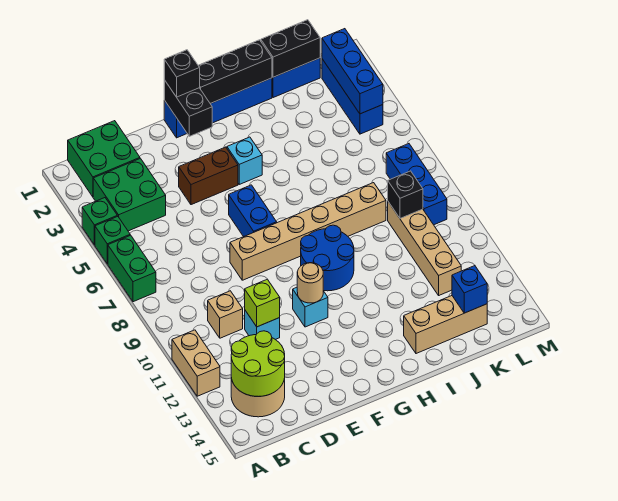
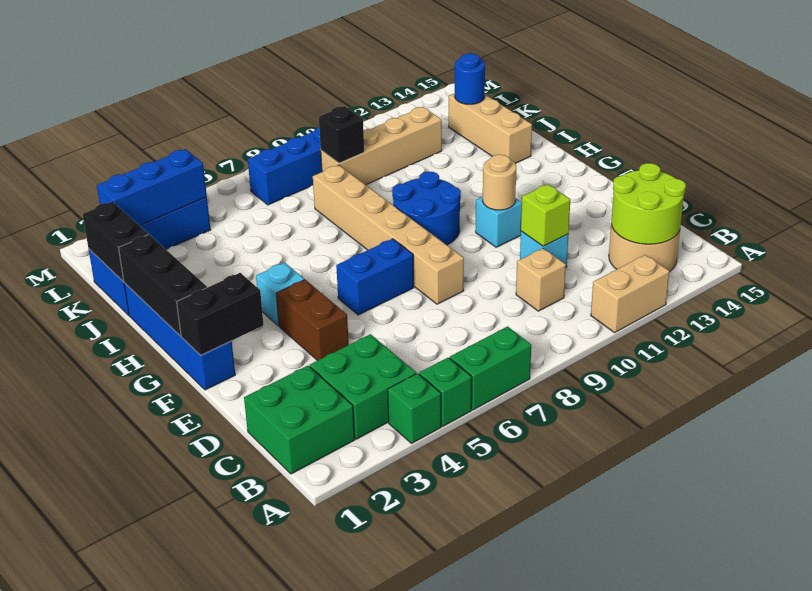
black 1x1 brick [164,50,200,97] -> none
blue 1x1 brick [452,266,487,313] -> blue 1x1 round brick [454,53,485,104]

